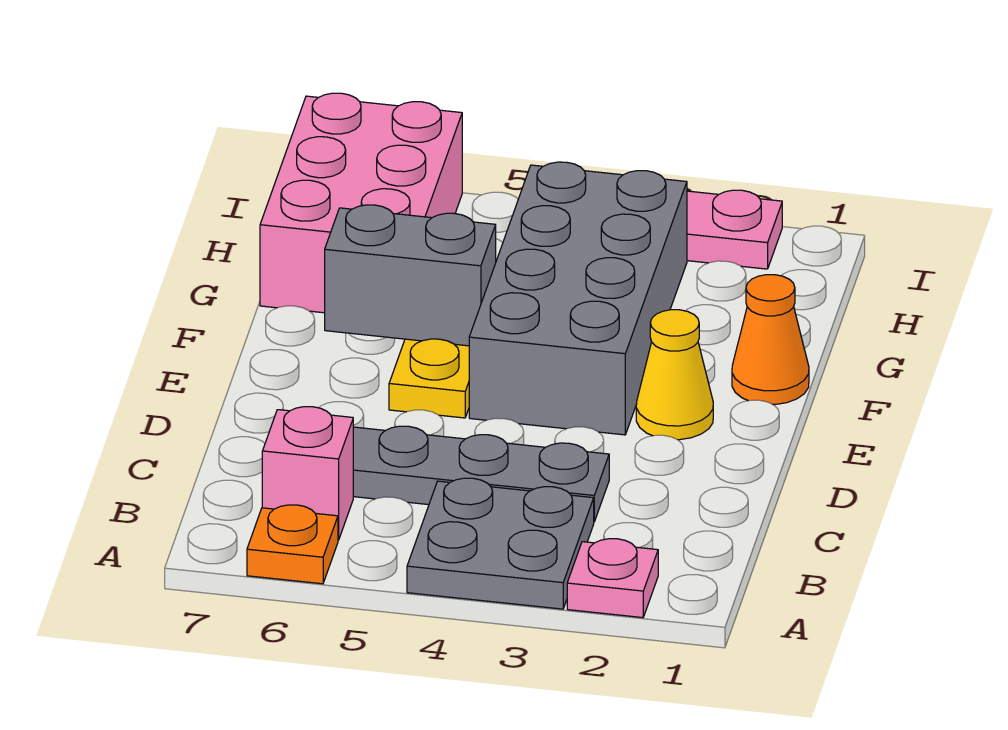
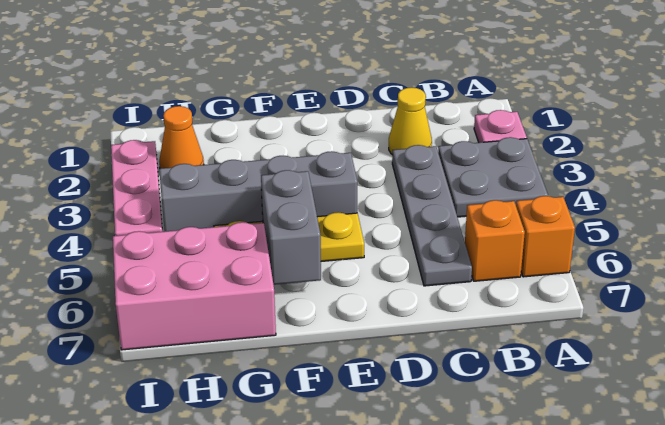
orange 1x1 plate [247,505,338,584] -> orange 1x1 brick [516,196,575,277]
pink 1x1 brick [262,407,353,540] -> orange 1x1 brick [465,200,525,281]
yellow 1x1 cone [636,310,713,440] -> yellow 1x1 cone moved to [389,88,432,155]
grey 2x4 brick [469,162,687,435] -> grey 1x4 brick [159,151,357,231]
orange 1x1 cone [732,275,809,405] -> orange 1x1 cone moved to [159,106,204,169]

